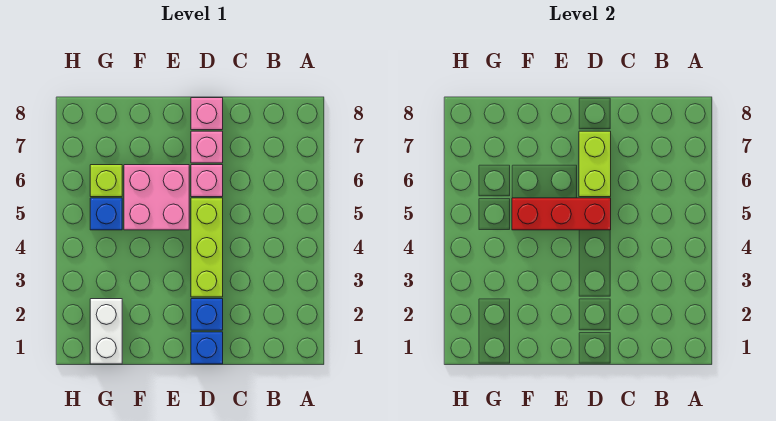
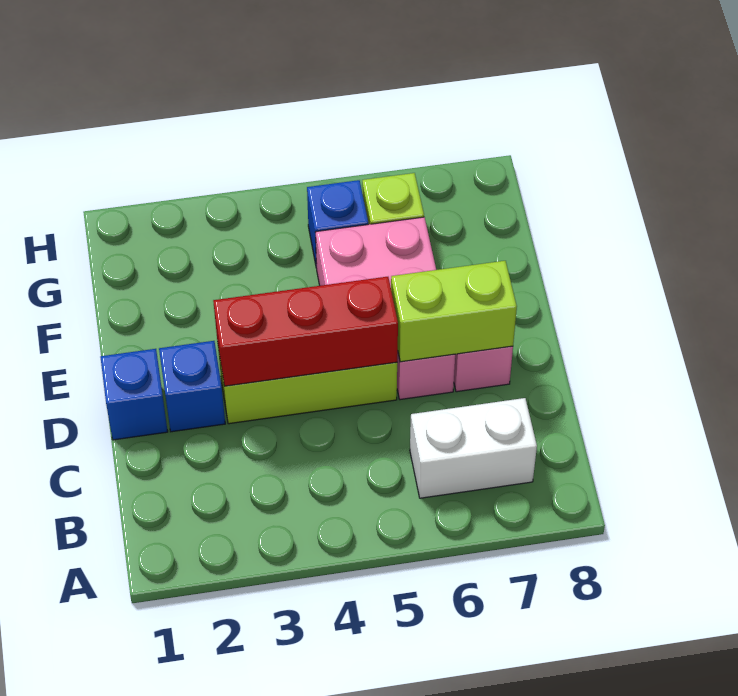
red 1x3 brick [512,198,611,230] -> red 1x3 brick turned to [213,277,398,386]
pink 1x1 brick [191,98,223,130] -> none
white 1x2 brick [90,299,122,364] -> white 1x2 brick moved to [410,398,537,498]

